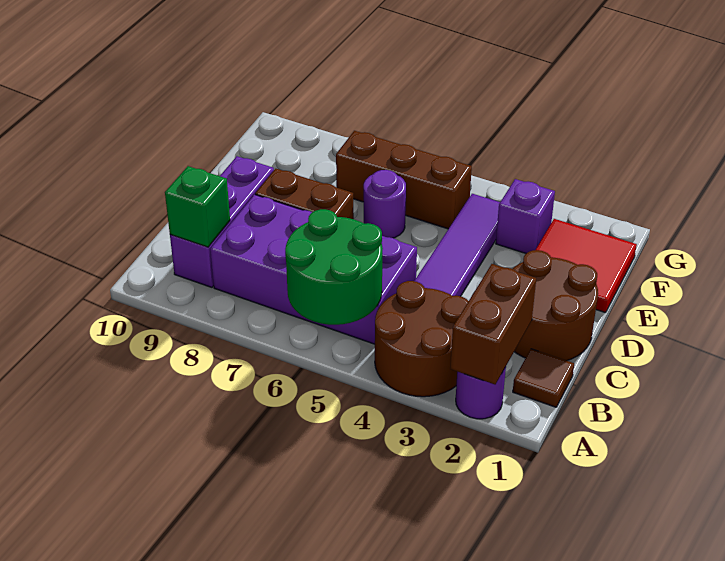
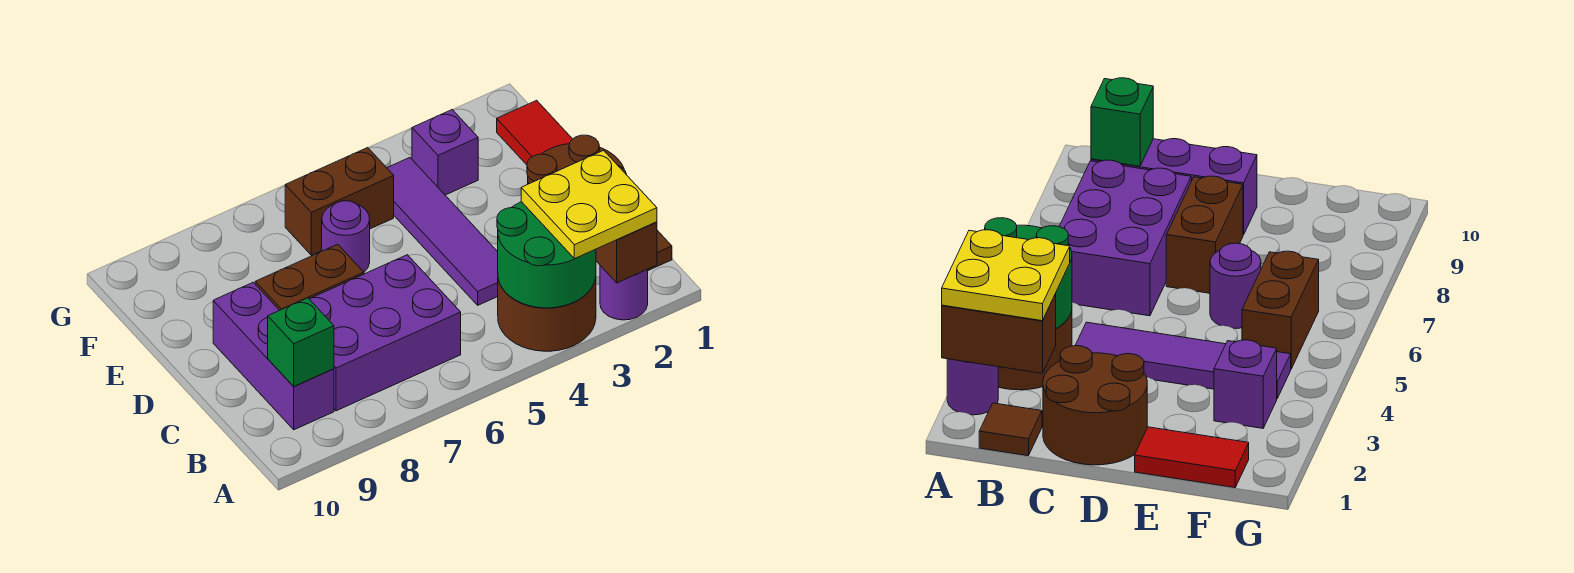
none -> yellow 2x2 plate [521,150,657,259]
green 2x2 round brick [285,209,383,325] -> green 2x2 round brick moved to [497,202,596,308]
purple 2x4 brick [210,195,417,344] -> purple 2x3 brick [310,255,461,411]
red 2x2 tile [536,219,637,313] -> red 1x2 tile [497,100,572,165]
brown 1x3 brick [336,131,472,229] -> brown 1x2 brick [285,148,394,255]

